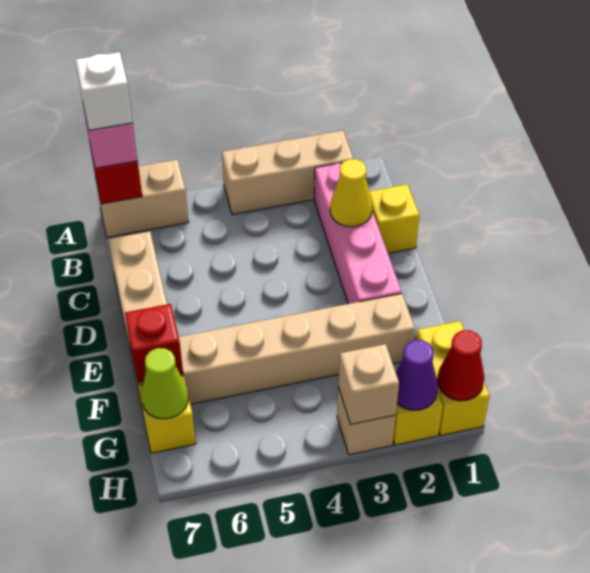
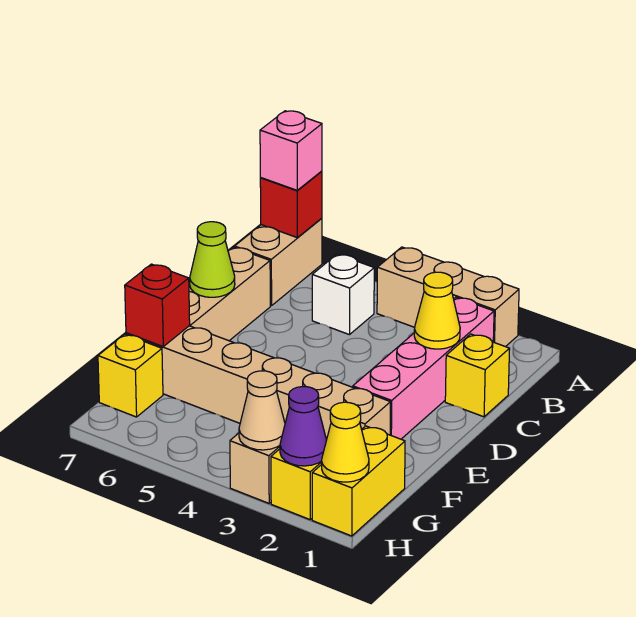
tan 1x2 brick [96,160,189,237] -> tan 1x2 brick turned to [235,218,322,306]
white 1x1 brick [76,52,133,130] -> white 1x1 brick moved to [312,254,374,335]
lime 1x1 cone [141,348,188,419] -> lime 1x1 cone moved to [190,222,235,297]
red 1x1 cone [437,330,485,401] -> yellow 1x1 cone [322,402,369,482]
tan 1x1 brick [338,344,399,424] -> tan 1x1 cone [239,371,285,450]

